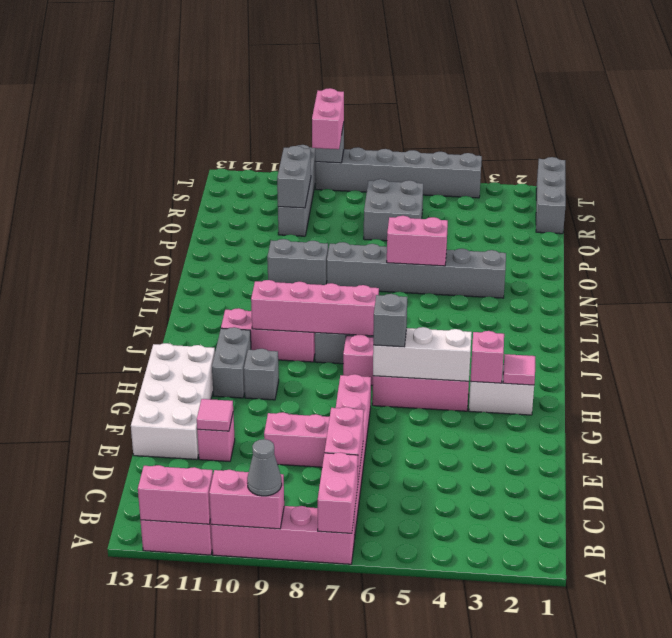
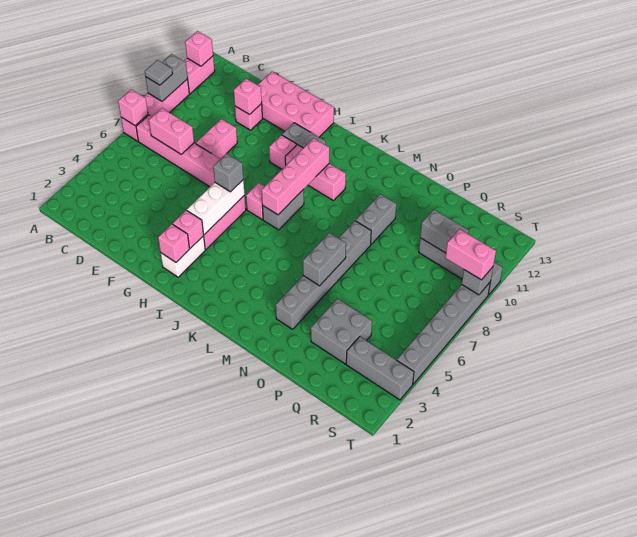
pink 1x2 brick [318,453,358,533] -> pink 1x1 brick [118,89,148,126]
pink 1x2 brick [209,470,284,529] -> grey 1x2 brick [146,54,188,101]
grey 1x1 cone [247,439,282,496] -> grey 1x1 tile [145,60,173,85]
pink 1x2 brick [138,465,213,524] -> pink 1x1 brick [185,31,213,66]
pink 1x1 tile [197,399,233,431] -> pink 1x1 brick [234,79,262,115]
white 2x4 brick [131,343,215,459] -> pink 2x4 brick [258,72,334,137]
pink 1x1 tile [503,354,535,385] -> pink 1x1 brick [158,224,190,262]
grey 1x1 brick [244,349,279,400] -> pink 1x1 brick [269,135,297,169]
pink 1x3 brick [221,308,315,362] -> pink 1x3 brick turned to [285,145,346,201]
pink 1x2 brick [387,216,448,266] -> grey 1x2 brick [303,233,346,286]
grey 2x2 brick [364,179,423,241] -> grey 2x2 brick moved to [311,299,372,364]
grey 1x3 brick [536,157,566,234] -> grey 1x3 brick moved to [346,337,414,400]

